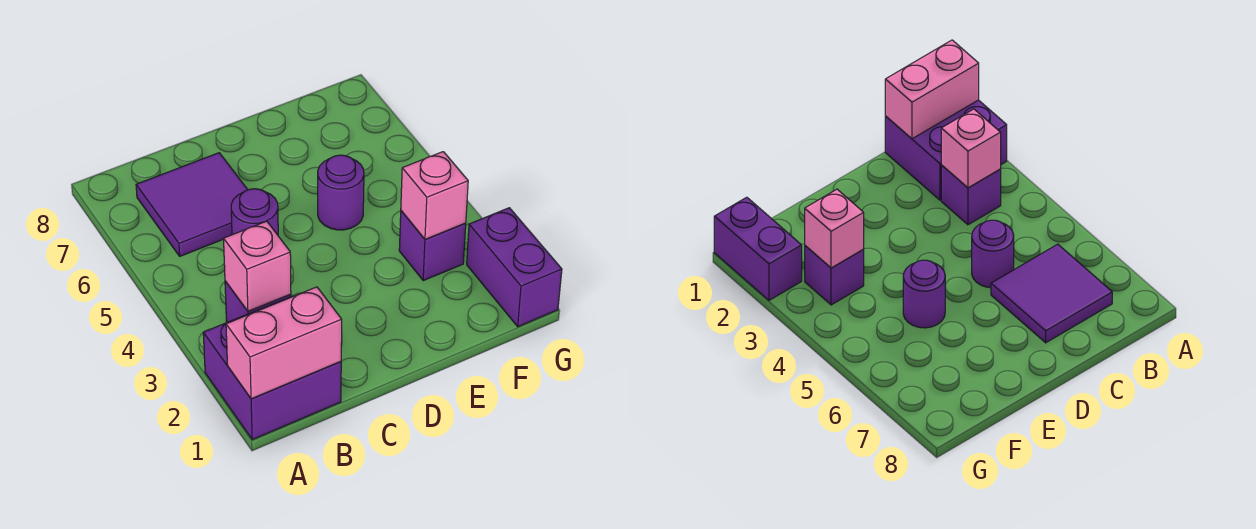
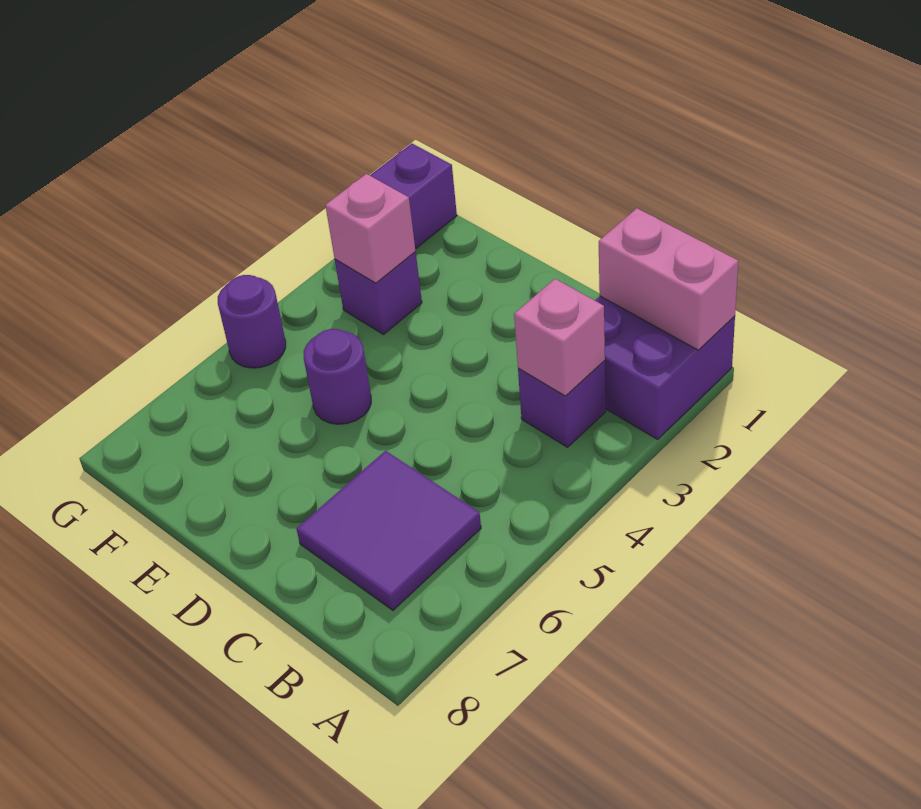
purple 1x1 round brick [231,189,278,235] -> purple 1x1 round brick moved to [218,275,286,368]

